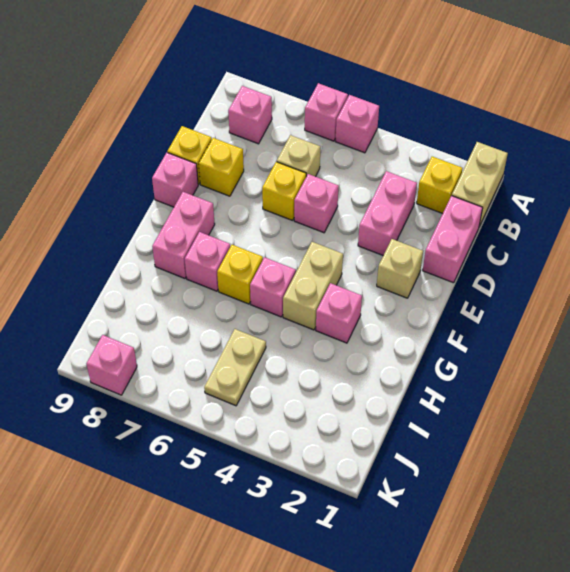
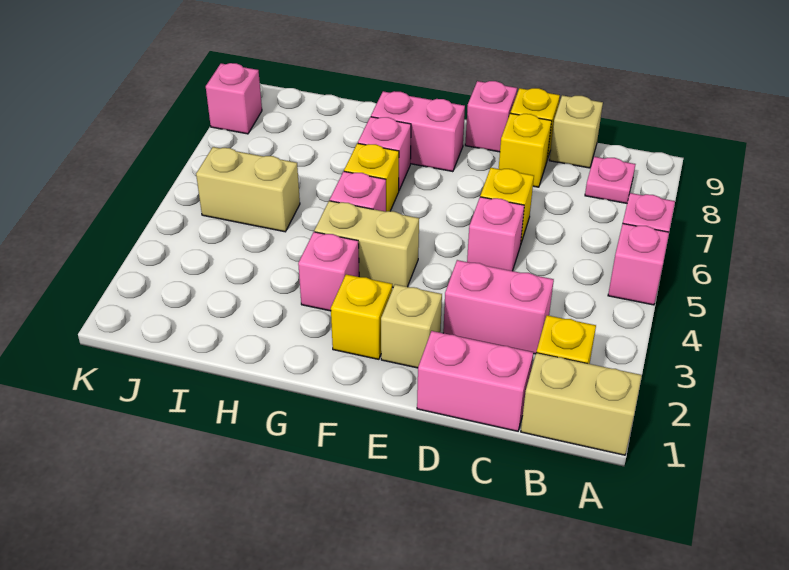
pink 1x1 brick [228,86,272,144] -> pink 1x1 plate [585,157,635,203]
tan 1x1 brick [277,135,320,177] -> tan 1x1 brick moved to [549,95,603,168]
none -> yellow 1x1 brick [331,274,392,359]
tan 1x2 plate [204,329,266,406] -> tan 1x2 brick [196,147,300,232]

